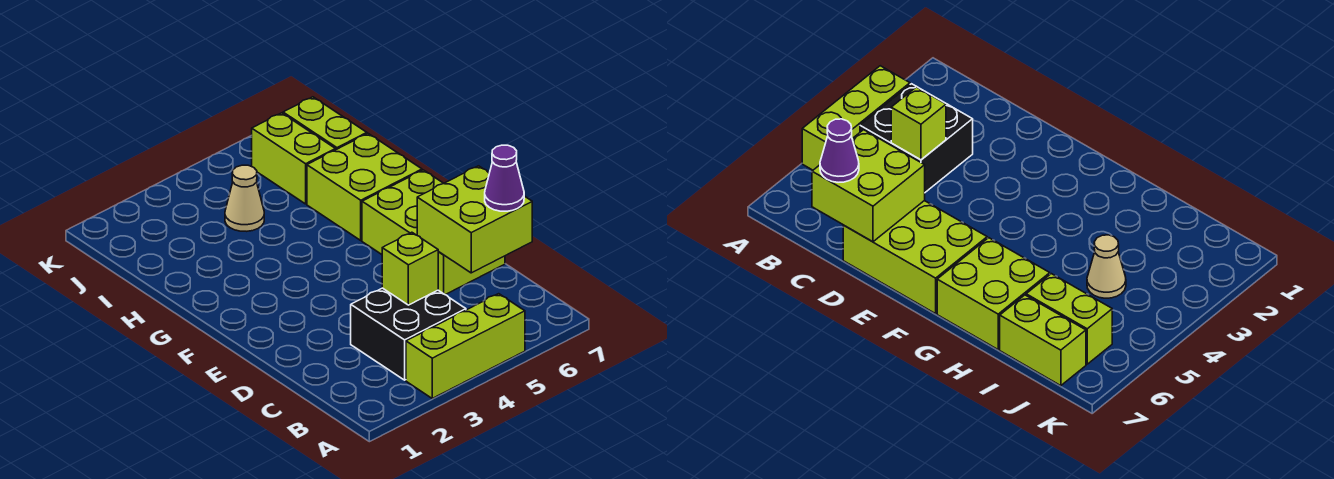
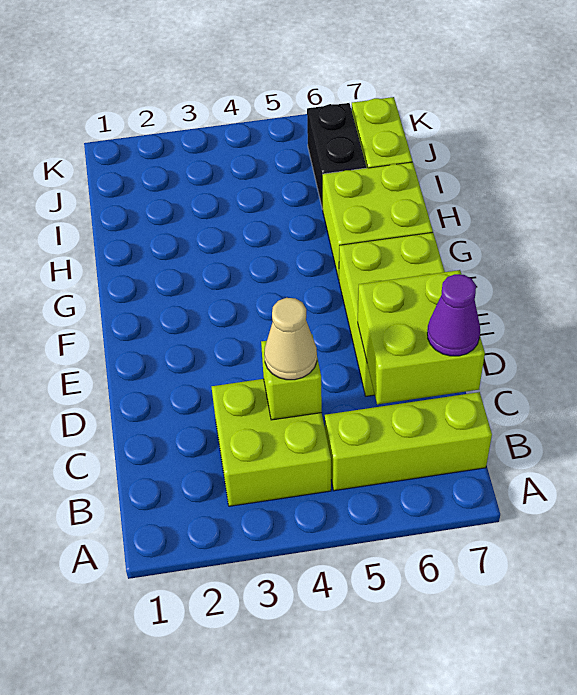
lime 1x3 brick [406,294,525,398] -> lime 1x3 brick moved to [325,392,492,491]
black 2x2 brick [351,288,466,380] -> lime 2x2 brick [212,379,331,506]
tan 1x1 cone [225,165,264,231] -> tan 1x1 cone moved to [264,298,317,380]
lime 1x2 brick [252,113,335,204] -> black 1x2 brick [307,103,366,209]

